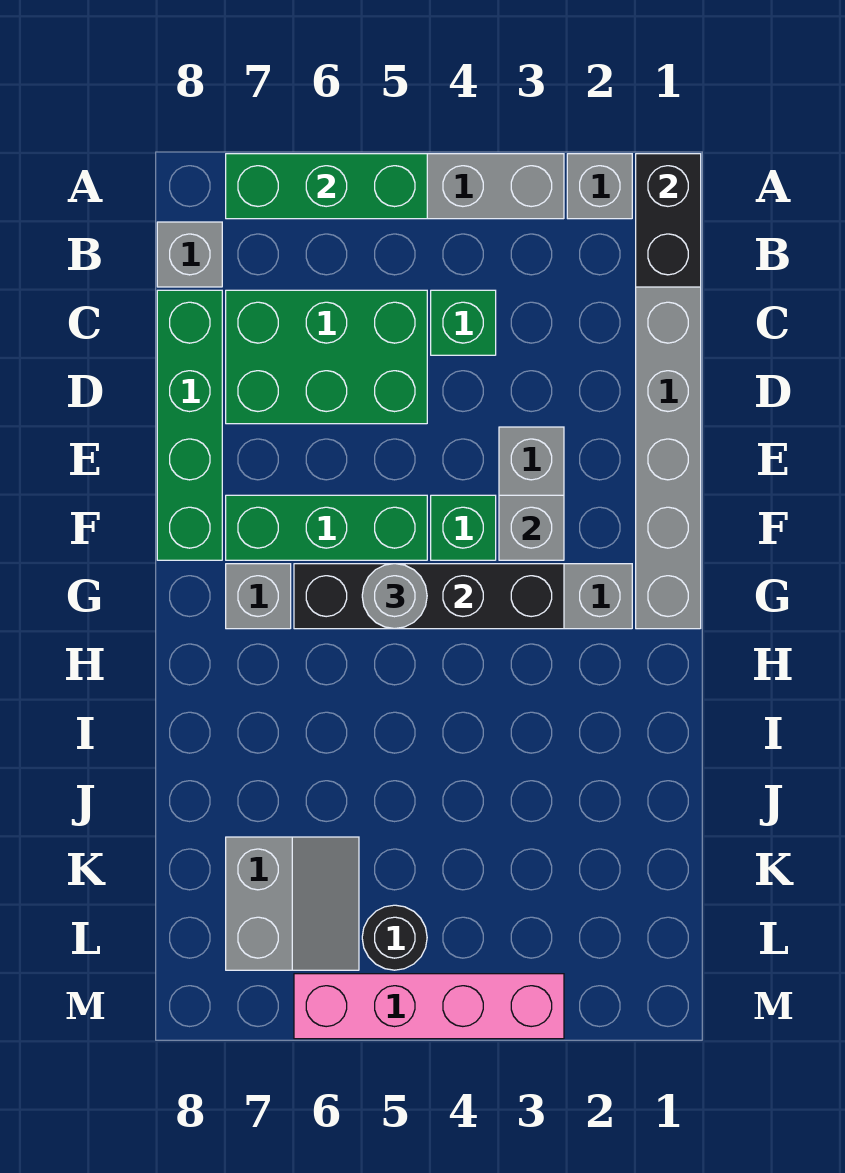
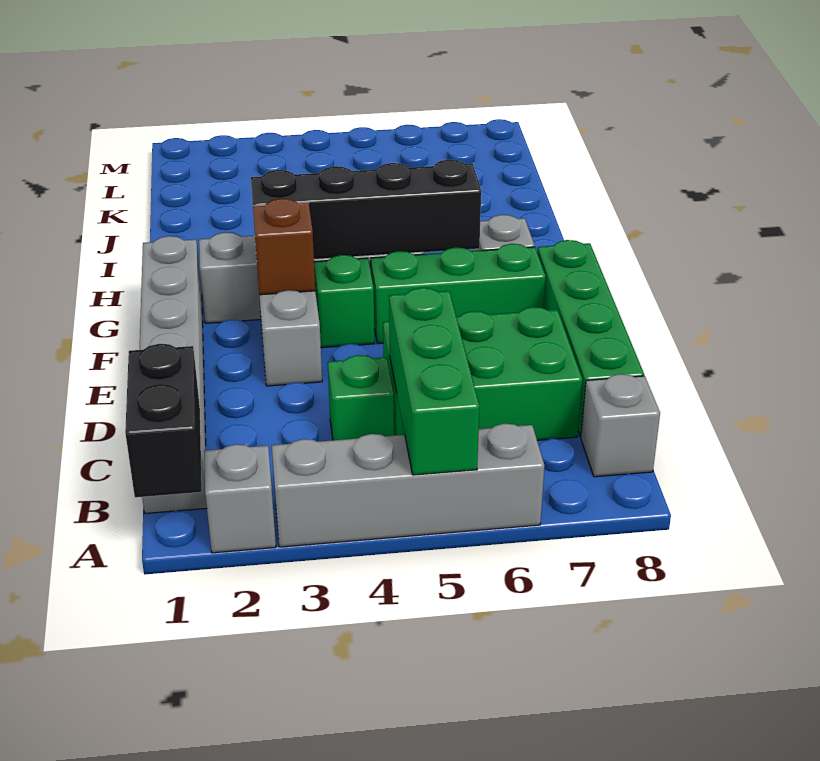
green 1x3 brick [226,154,427,219] -> green 1x3 brick turned to [389,288,479,475]
grey 1x1 brick [499,495,564,560] -> brown 1x1 brick [253,199,315,295]
grey 1x1 round brick [362,564,427,629] -> none
grey 2x2 slope [226,837,359,970] -> none
black 1x1 round brick [362,905,427,970] -> none
pink 1x4 brick [294,974,564,1039] -> none

